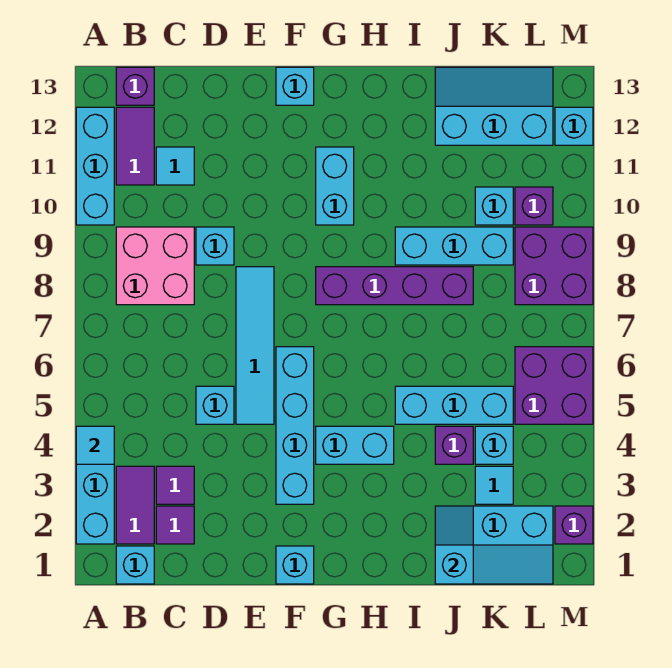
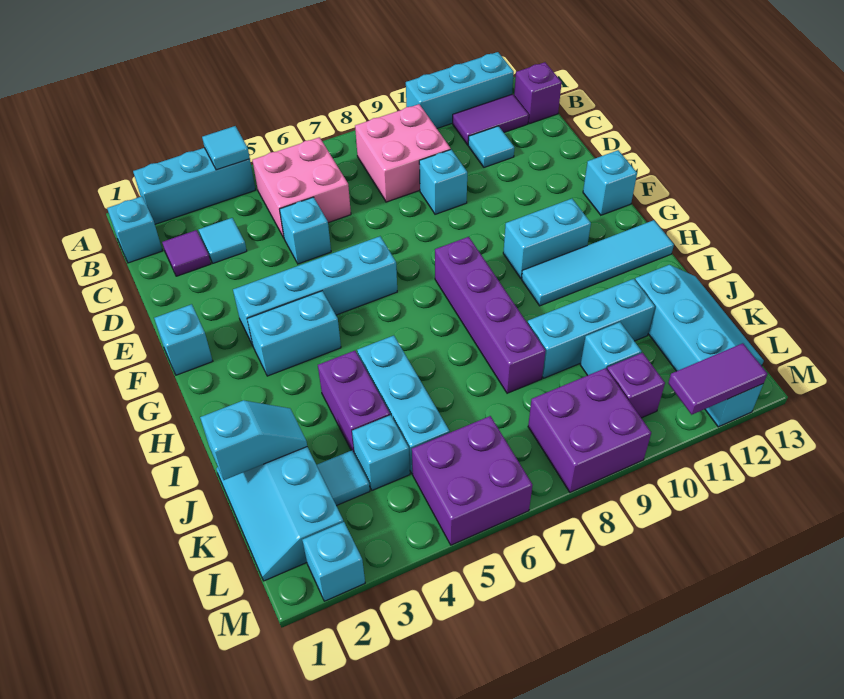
purple 1x2 tile [116,466,154,544] -> purple 1x2 tile moved to [668,343,768,415]
none -> pink 2x2 brick [252,137,351,238]
purple 1x1 tile [156,466,194,504] -> cyan 1x1 tile [199,218,247,263]
cyan 1x4 tile [236,267,274,424] -> cyan 1x4 tile moved to [522,220,674,306]
cyan 1x2 brick [316,426,394,464] -> cyan 1x2 brick turned to [247,291,341,376]
cyan 1x3 brick [395,227,513,265] -> cyan 1x3 brick turned to [528,279,655,378]
purple 1x1 brick [435,426,473,464] -> purple 1x2 brick [318,351,390,454]
purple 1x1 brick [555,506,593,544] -> cyan 1x1 brick [302,522,365,601]

